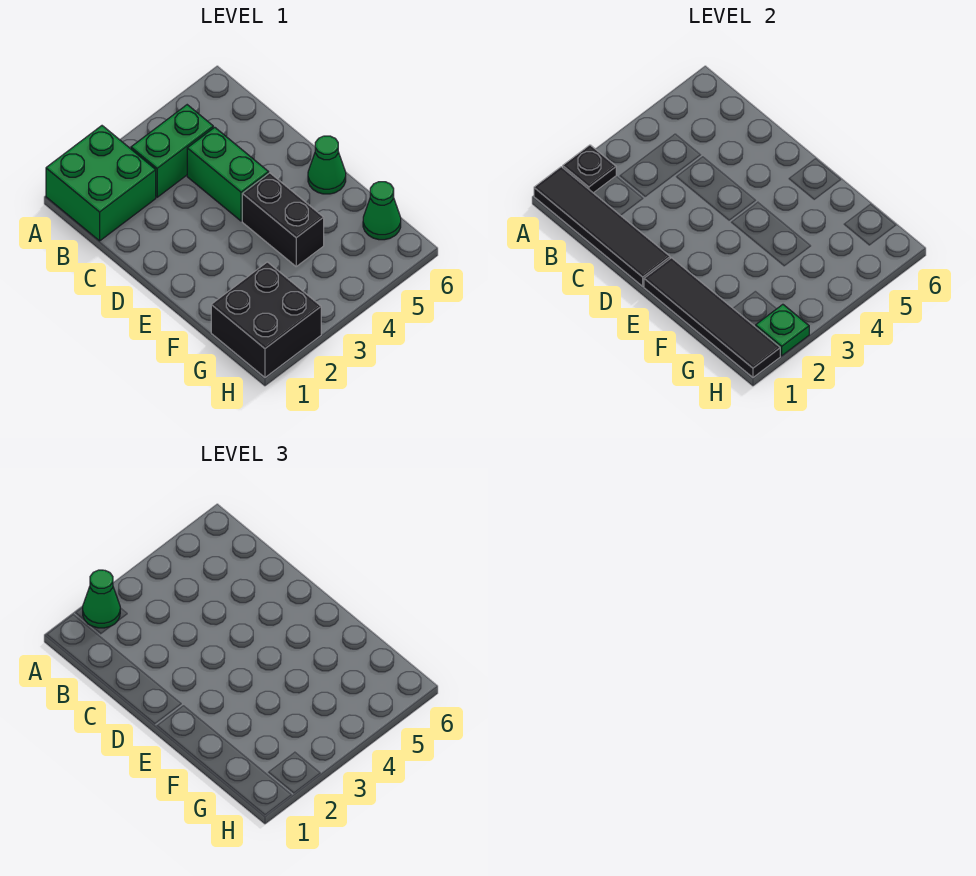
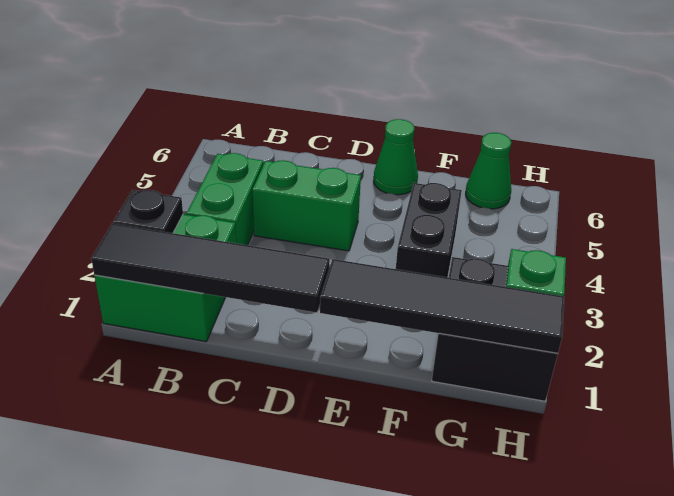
green 1x1 cone [83,570,120,628] -> none
black 1x2 brick [242,173,324,266] -> black 1x2 brick turned to [396,183,462,277]

